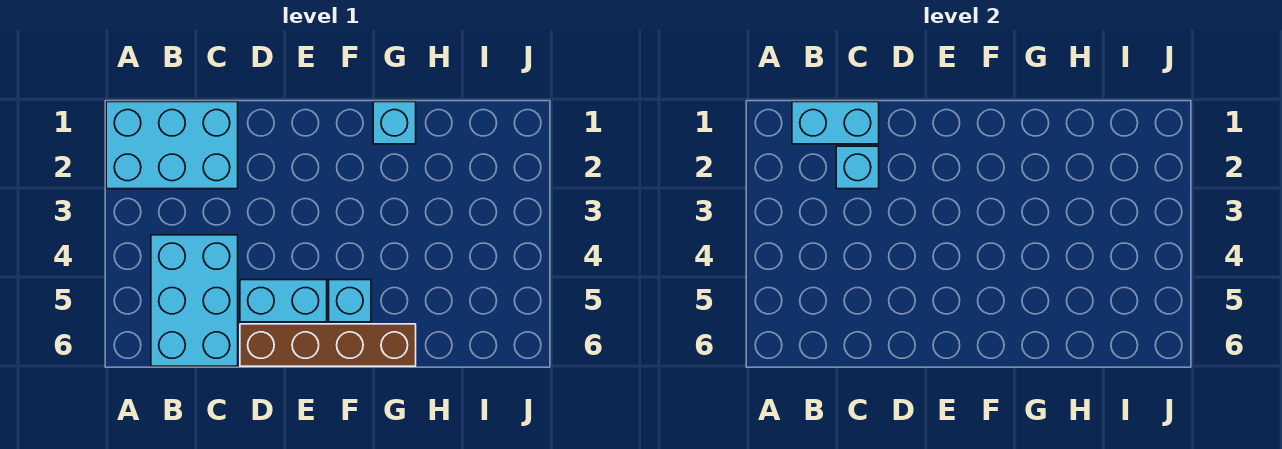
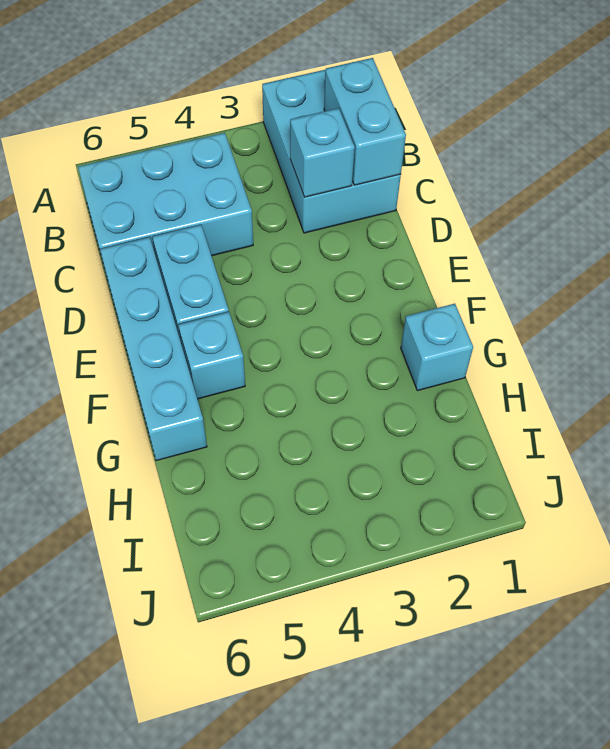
brown 1x4 brick [240,324,416,366] -> cyan 1x4 brick [100,237,207,461]

